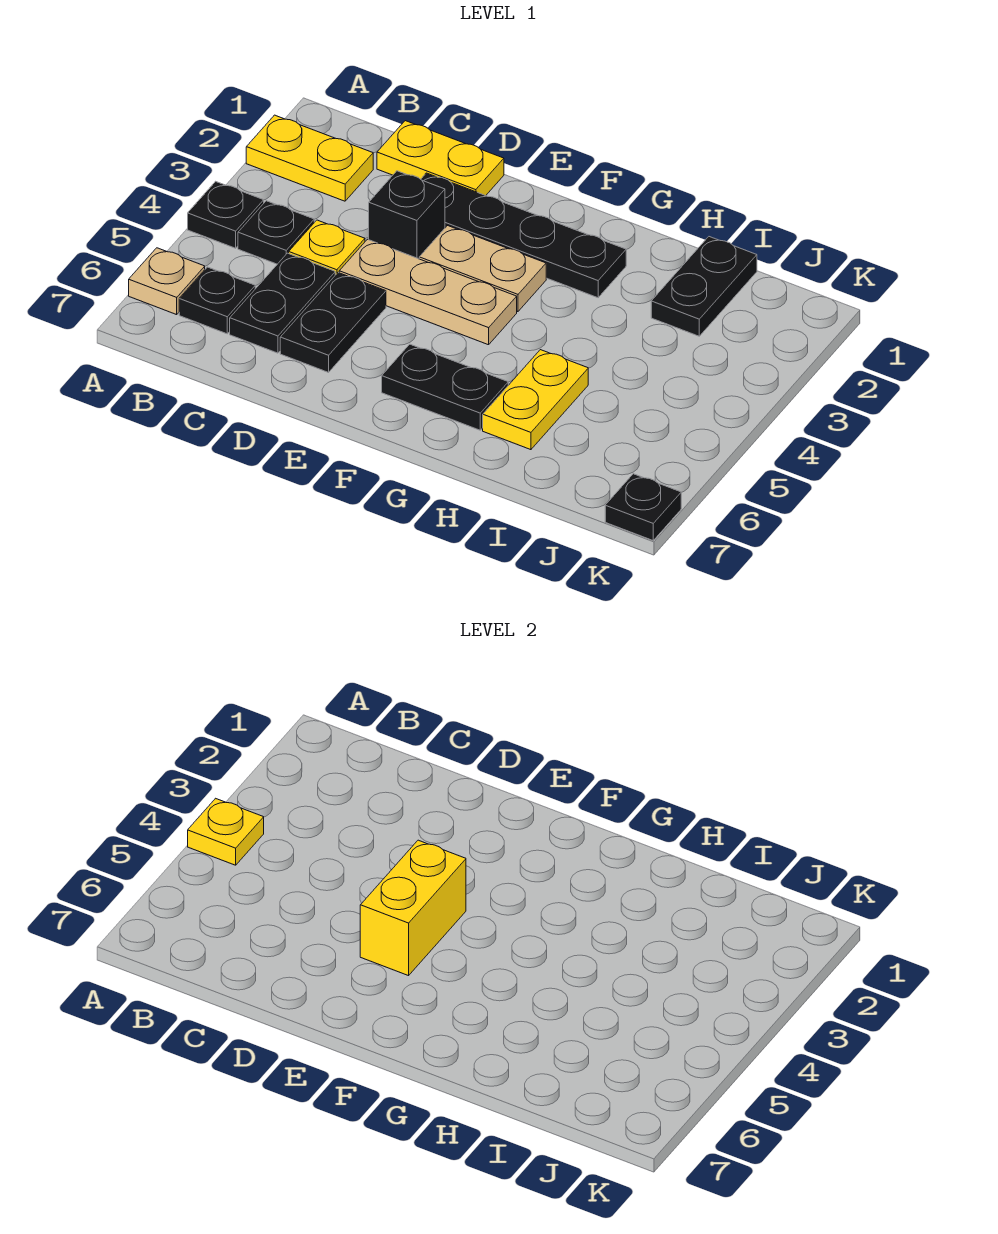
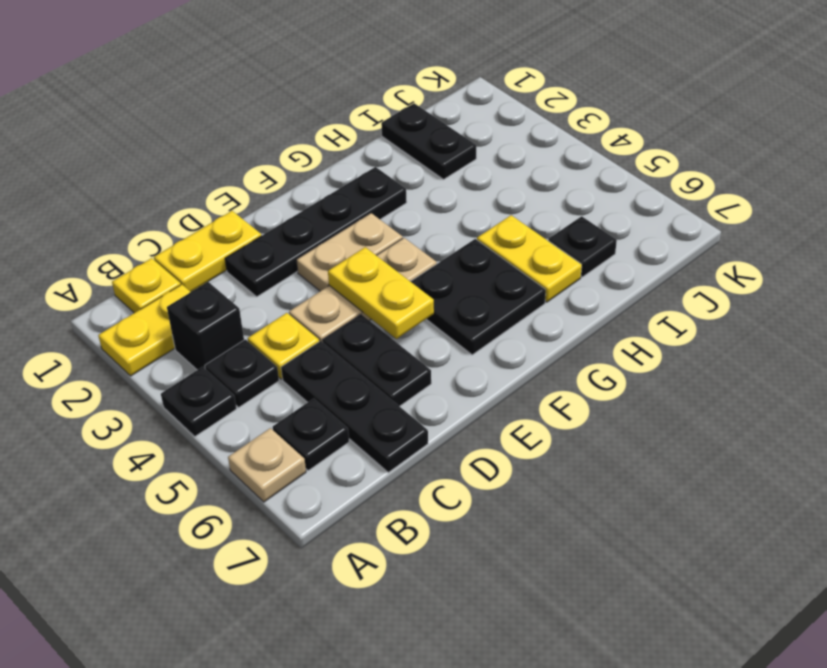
yellow 1x1 plate [188,798,264,865] -> yellow 1x1 plate moved to [112,258,181,313]
black 1x2 plate [230,253,335,353] -> black 1x3 plate [281,341,428,472]
black 1x1 brick [369,171,445,259] -> black 1x1 brick moved to [167,282,244,370]
yellow 1x2 brick [360,840,466,976] -> yellow 1x2 plate [328,247,434,339]
black 1x2 plate [382,344,508,430] -> black 2x2 plate [410,239,546,355]
black 1x1 plate [605,474,681,540] -> black 1x1 plate moved to [548,216,617,277]

